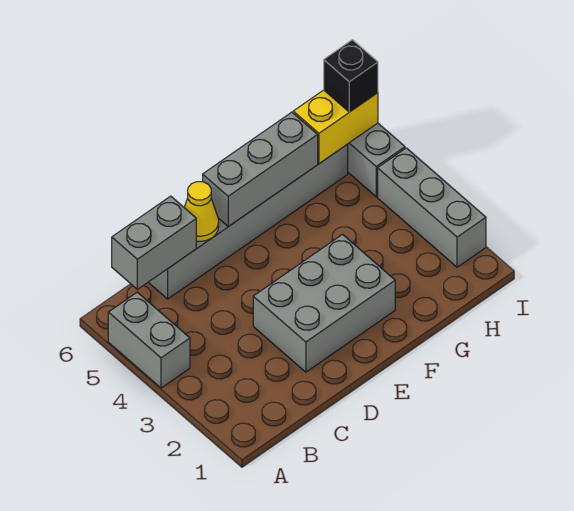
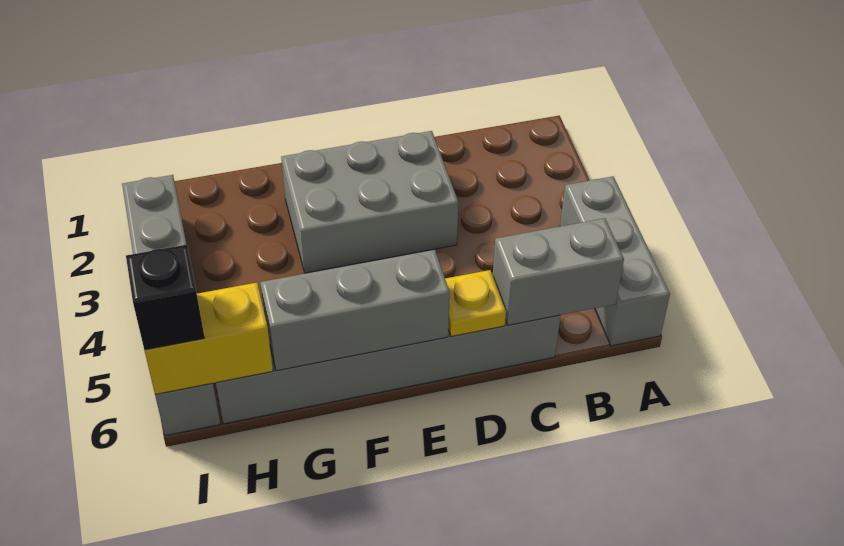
grey 1x2 brick [108,292,190,388] -> grey 1x3 brick [560,176,670,346]
yellow 1x1 cone [184,182,219,241] -> yellow 1x1 plate [445,270,506,336]

